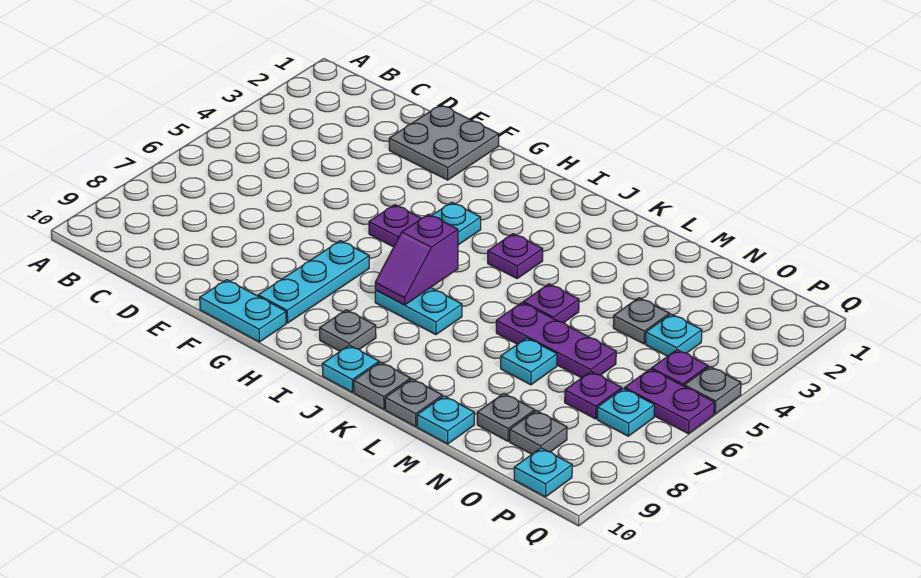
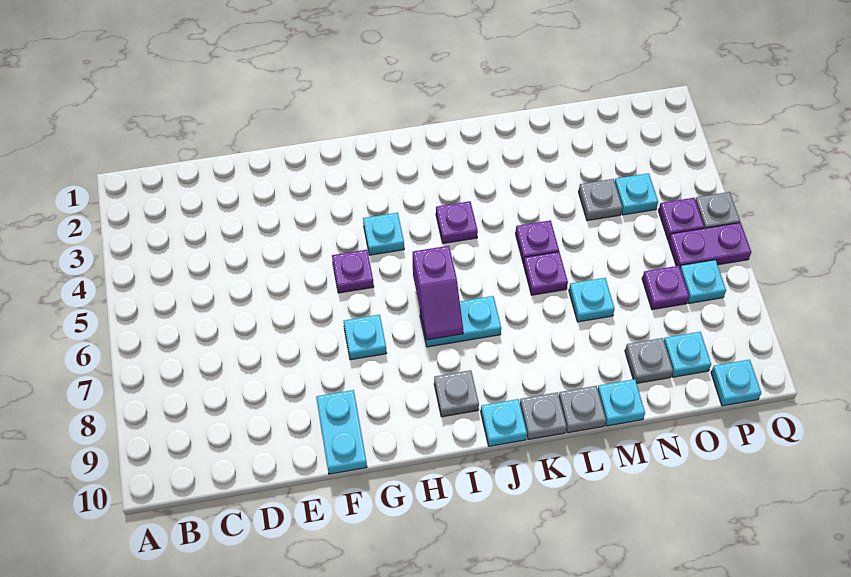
grey 2x2 plate [389,105,499,180] -> none
cyan 1x2 plate [200,280,286,342] -> cyan 1x2 plate turned to [316,390,367,474]
cyan 1x3 plate [258,241,369,323] -> cyan 1x1 plate [344,315,386,360]
purple 1x3 plate [496,303,616,378] -> purple 1x1 plate [524,252,568,295]
grey 1x1 plate [510,411,567,454] -> cyan 1x1 plate [664,332,711,377]

